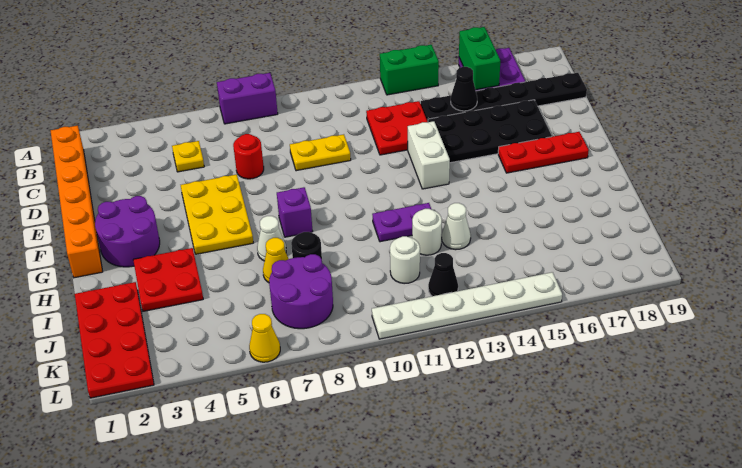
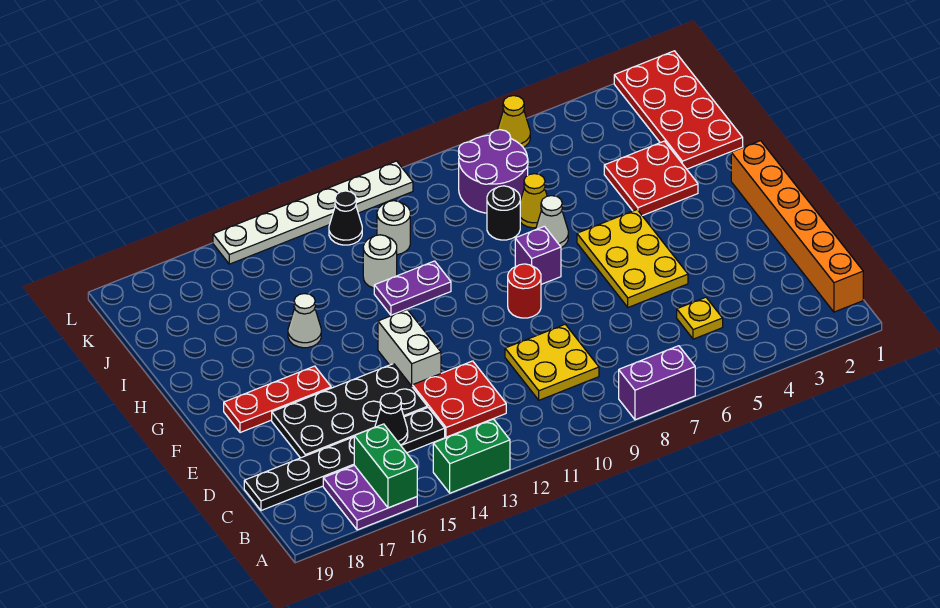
red 1x1 round brick [233,134,264,179] -> red 1x1 round brick moved to [508,264,541,318]
yellow 1x2 plate [290,134,351,171] -> yellow 2x2 plate [505,324,599,400]
purple 2x2 round brick [95,196,160,267] -> none
white 1x1 cone [442,203,471,250] -> white 1x1 cone moved to [288,294,321,348]

